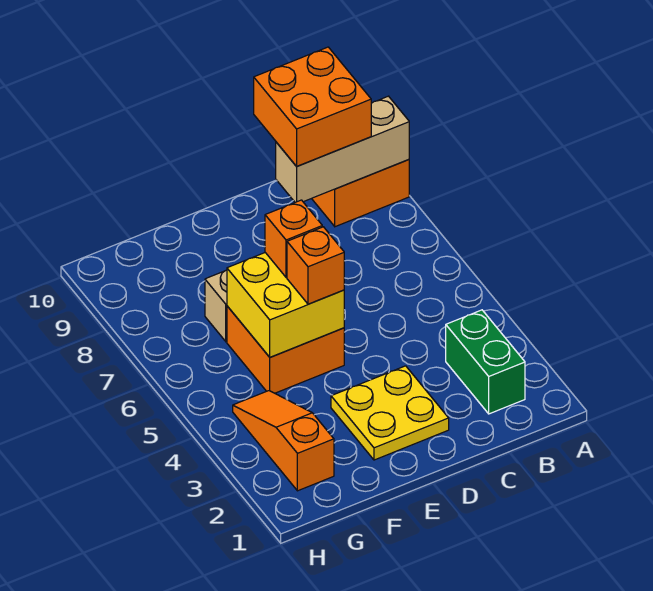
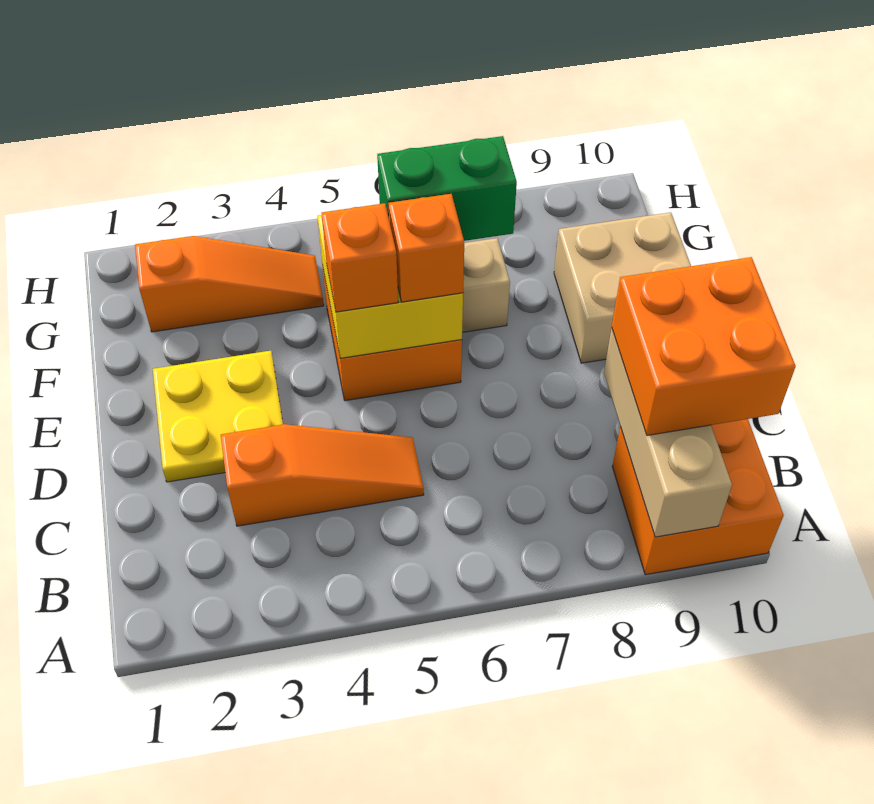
green 1x2 brick [446,310,525,414] -> green 1x2 brick moved to [377,136,517,241]
none -> orange 1x3 slope [221,424,424,526]
none -> tan 2x2 brick [554,212,691,363]

